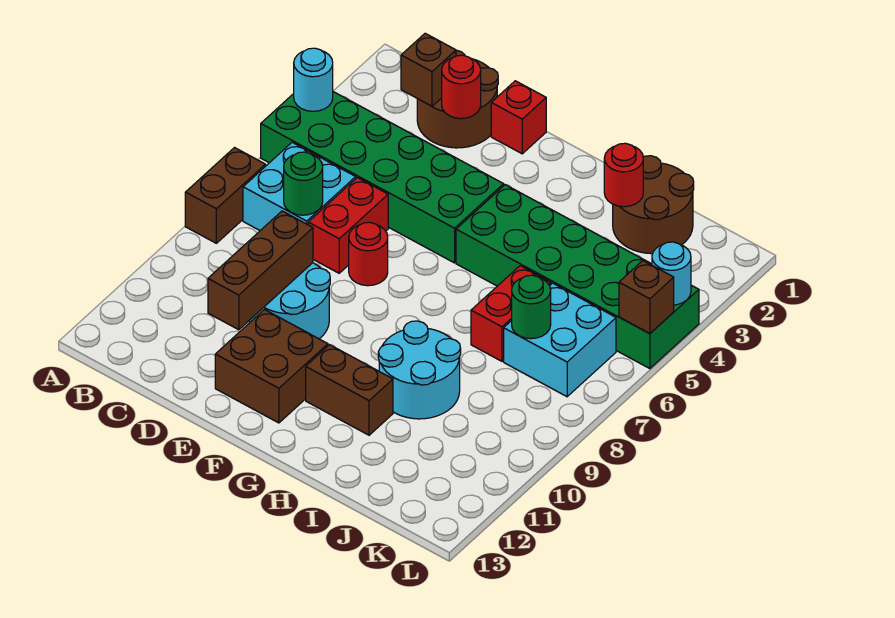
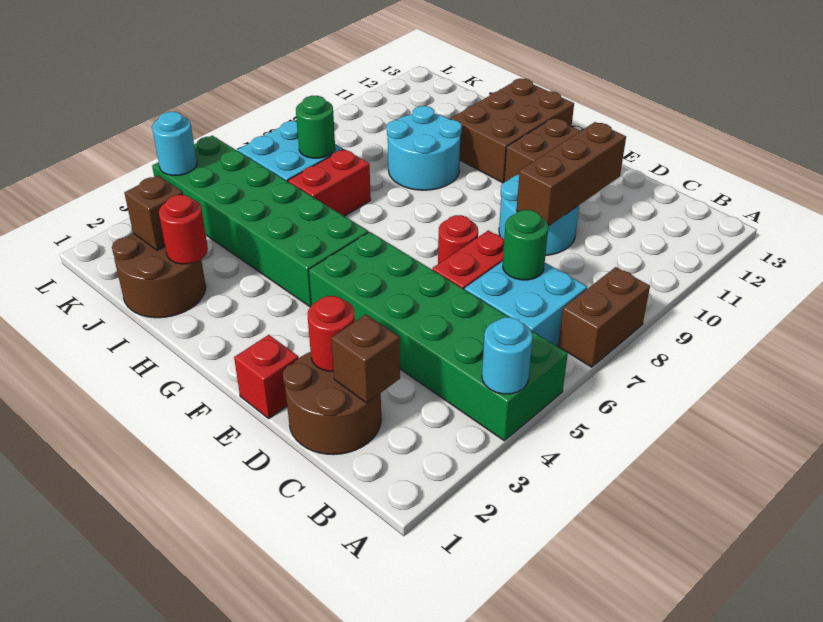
brown 1x2 brick [306,345,393,435] -> brown 2x3 brick [451,79,574,183]
brown 1x1 brick [619,261,674,334] -> brown 1x1 brick moved to [125,175,183,250]

